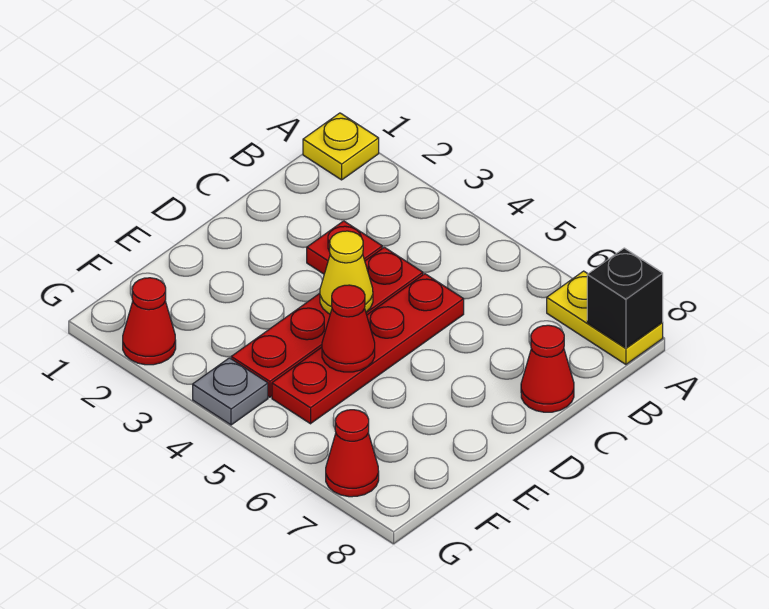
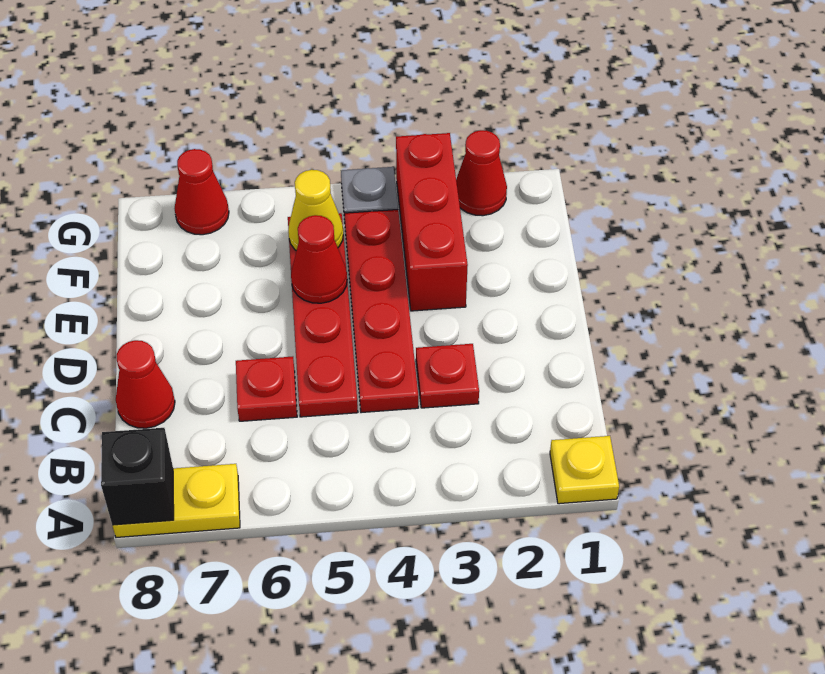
none -> red 1x1 plate [236,357,297,421]
yellow 1x1 cone [320,231,373,314] -> yellow 1x1 cone moved to [288,170,343,251]
none -> red 1x3 brick [396,133,468,311]

